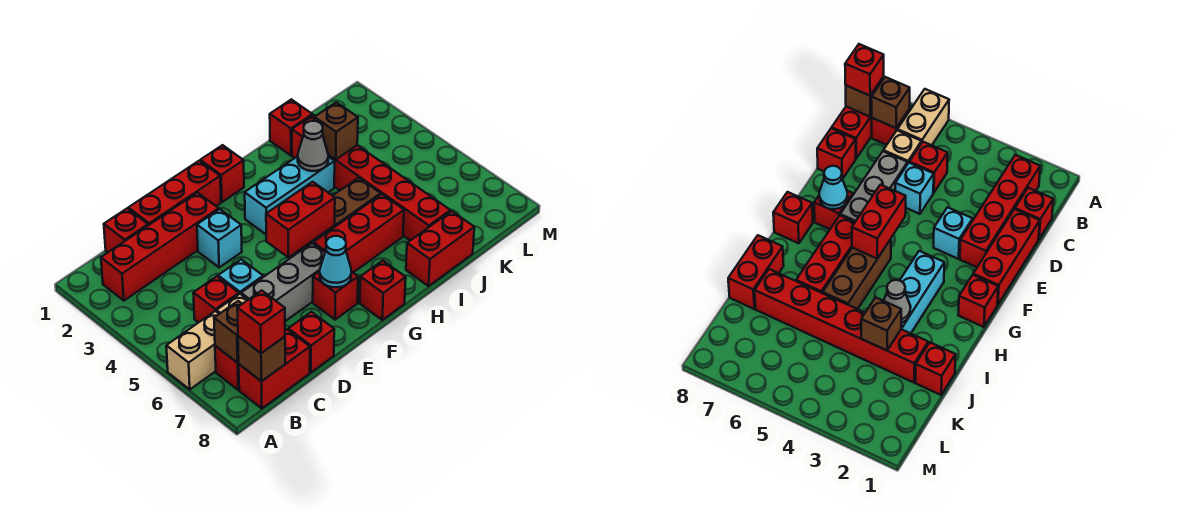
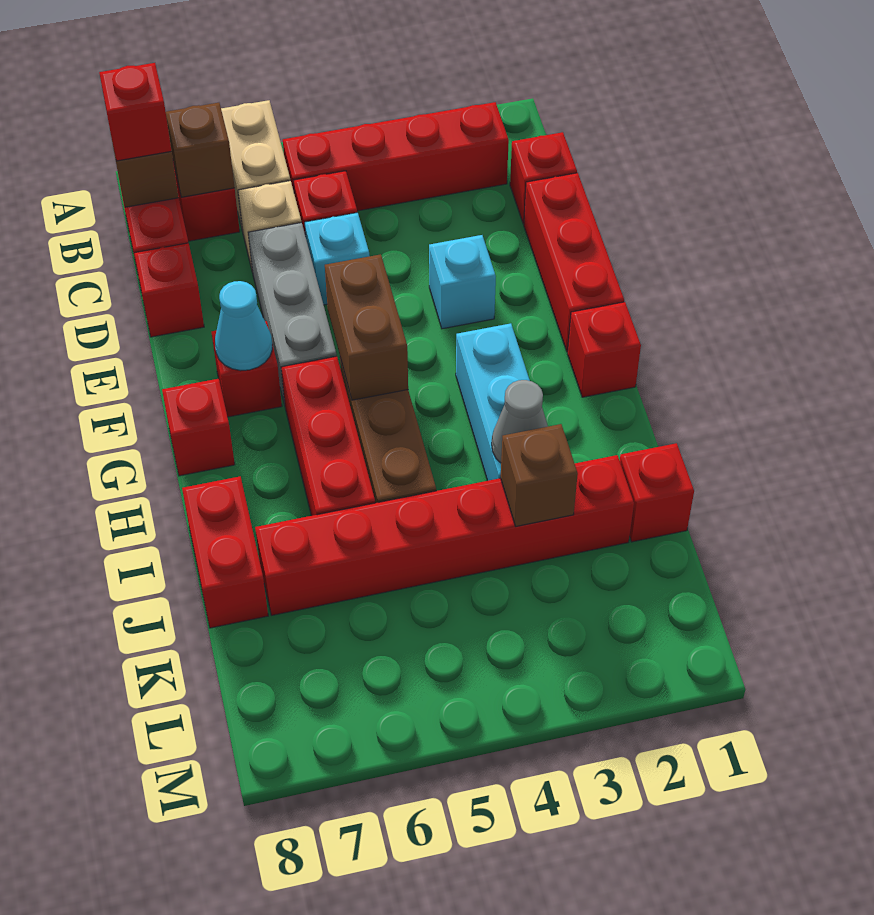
red 1x4 brick [101,193,219,301] -> red 1x4 brick turned to [283,102,509,211]
red 1x2 brick [266,182,335,258] -> brown 1x2 brick [325,254,408,400]

